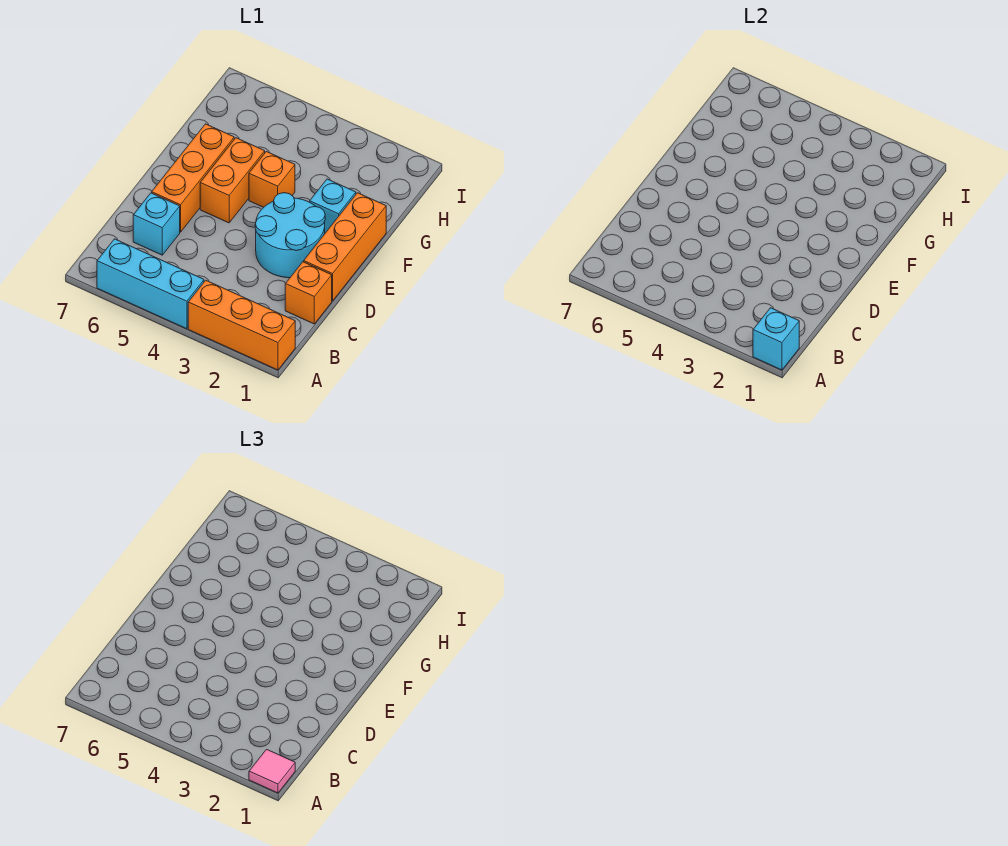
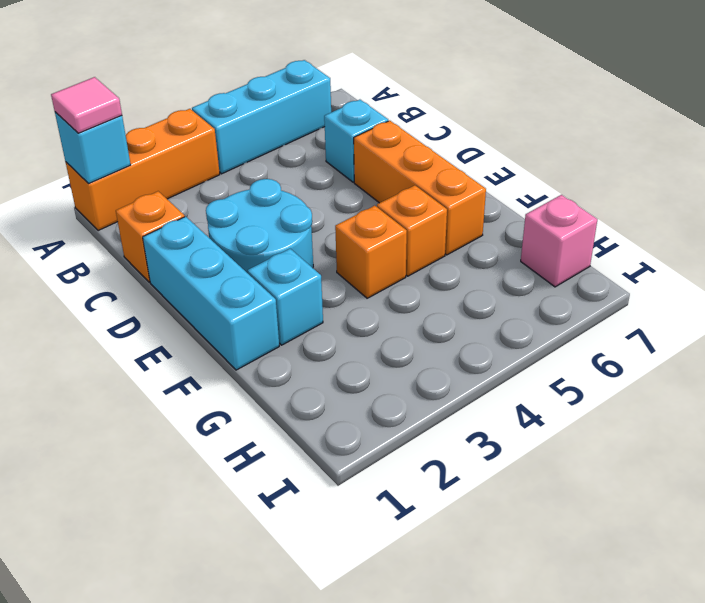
orange 1x3 brick [304,193,386,301] -> cyan 1x3 brick [143,217,279,370]
orange 1x2 brick [200,138,265,223] -> orange 1x1 brick [377,185,447,276]
none -> pink 1x1 brick [521,195,597,287]

